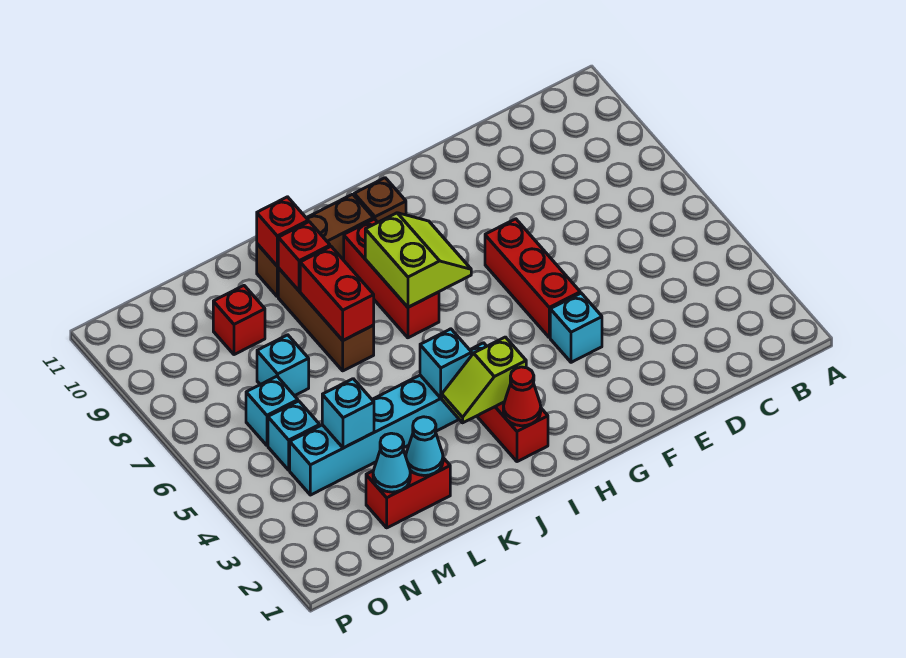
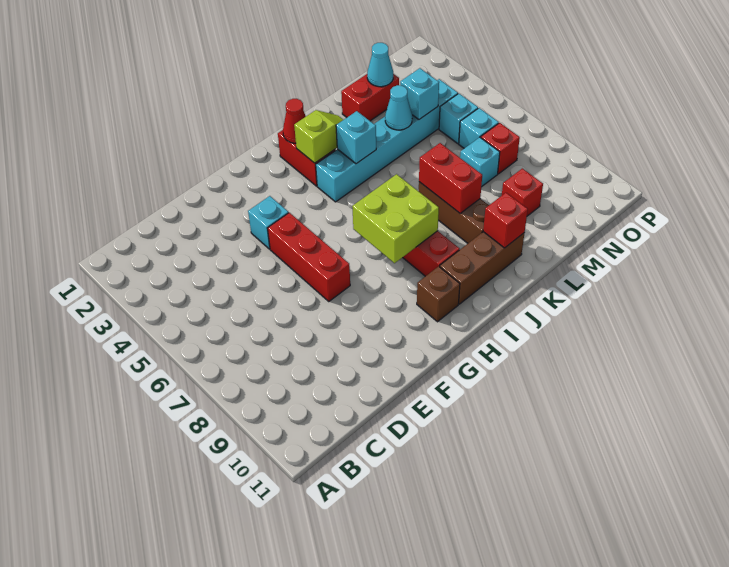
lime 2x2 slope [365,213,471,307] -> lime 2x2 brick [352,174,439,263]
red 1x1 brick [278,222,330,291] -> red 1x1 brick moved to [481,123,520,174]
cyan 1x1 cone [406,417,443,476] -> cyan 1x1 cone moved to [385,85,412,130]

